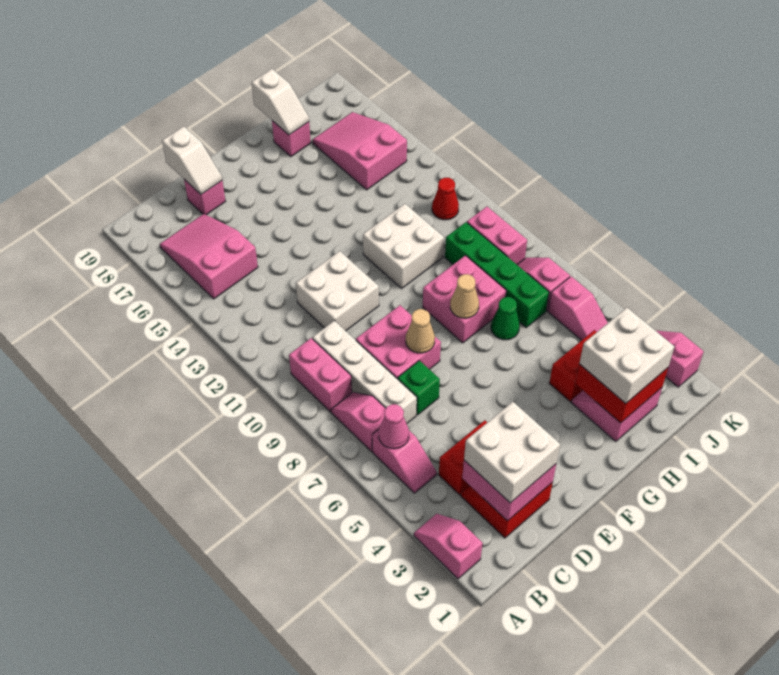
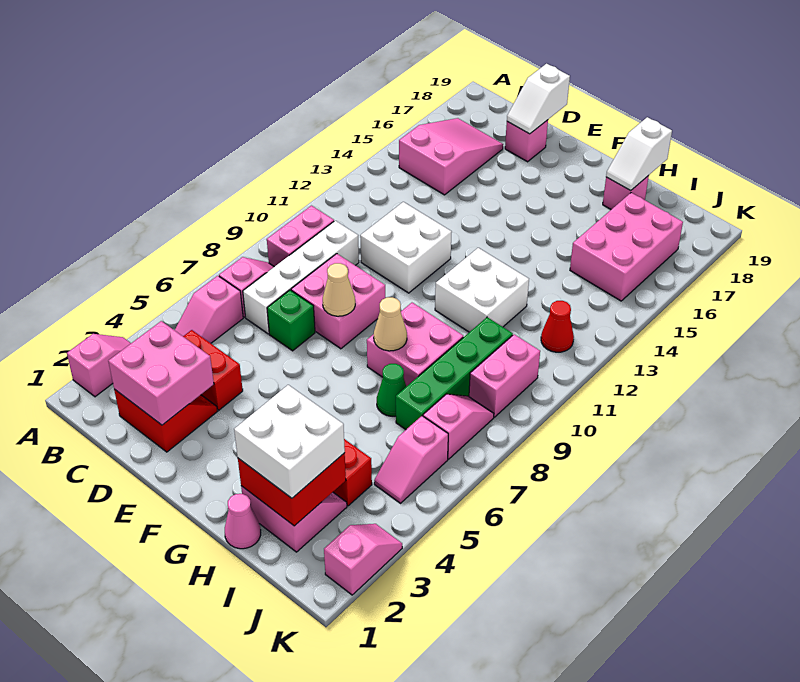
pink 1x1 cone [379,404,409,449] -> pink 1x1 cone moved to [225,494,261,549]
white 2x2 brick [464,402,560,503] -> none
pink 2x3 slope [312,112,407,190] -> pink 2x3 brick [570,193,683,301]

